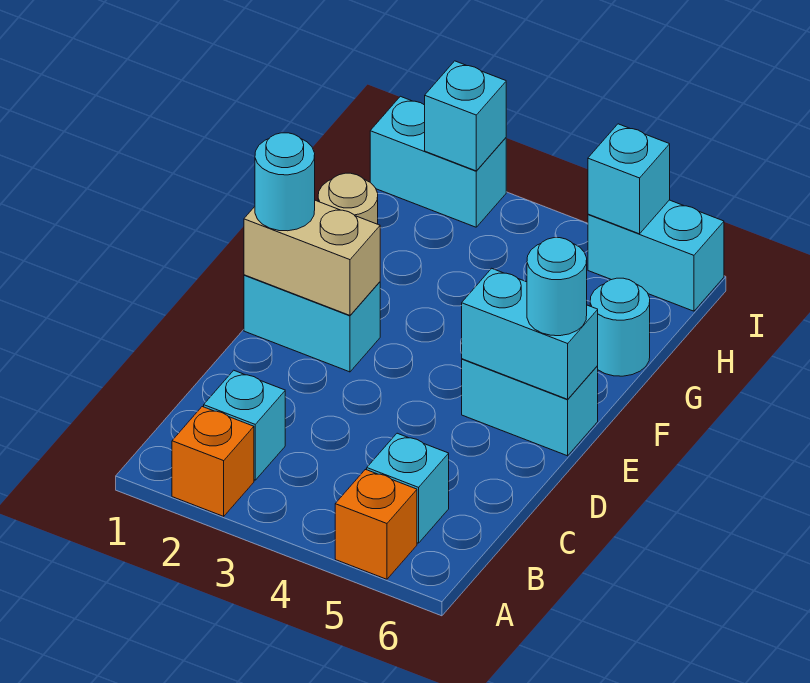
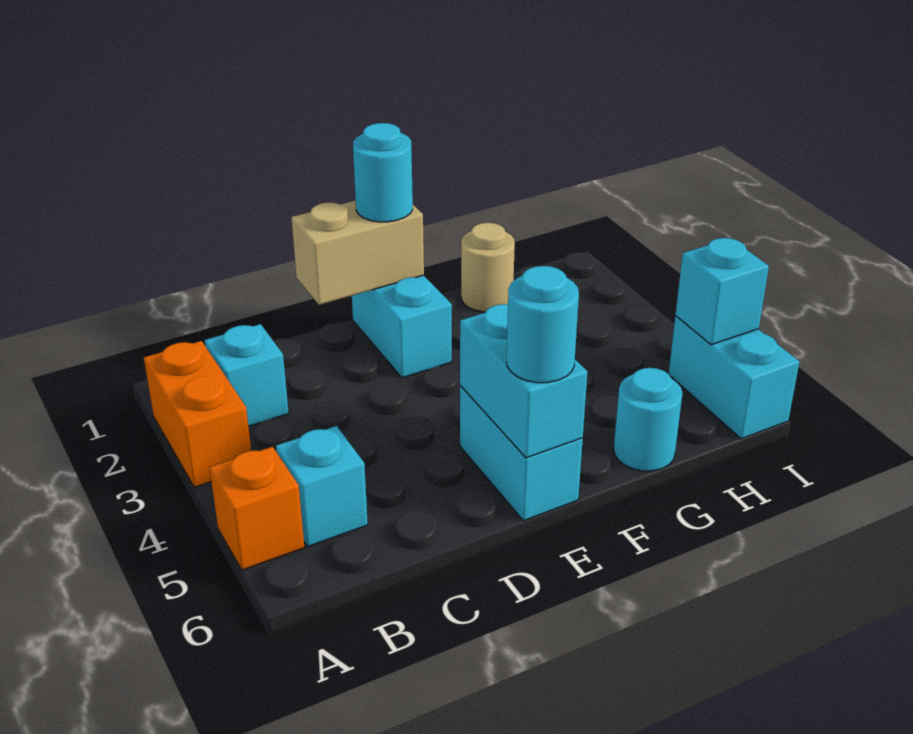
orange 1x1 brick [172,407,254,516] -> orange 1x2 brick [144,341,251,487]
tan 1x2 brick [244,200,380,315] -> tan 1x2 brick turned to [291,201,424,305]
cyan 1x2 brick [370,96,506,227] -> none
cyan 1x1 brick [425,61,506,171] -> none

